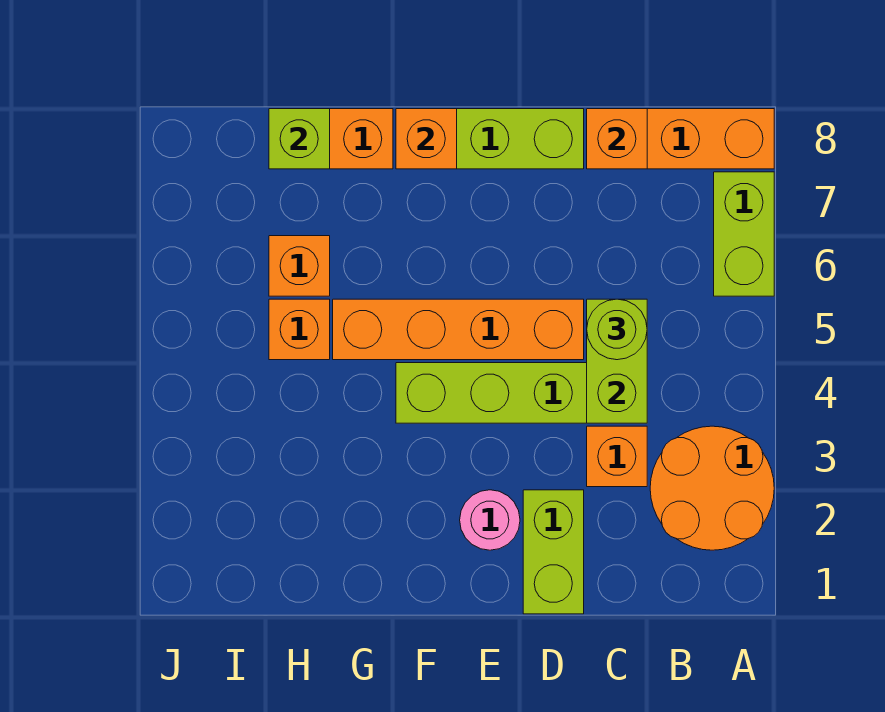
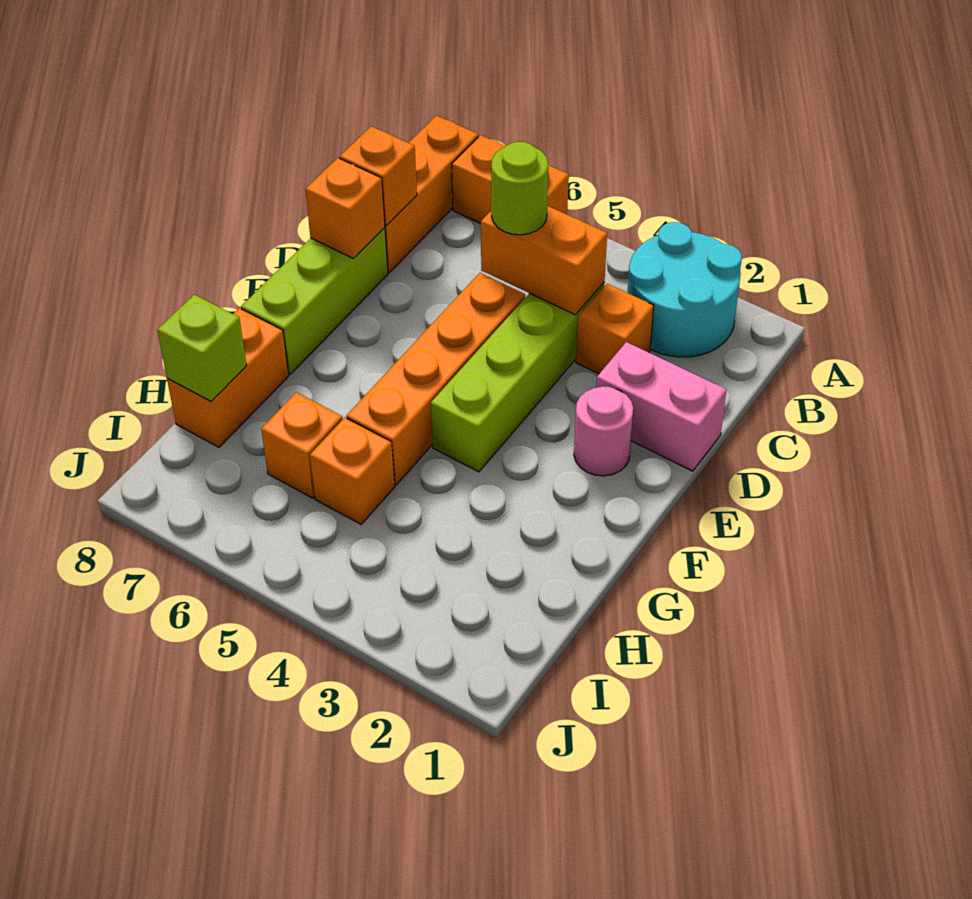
orange 2x2 round brick [650,426,774,550] -> cyan 2x2 round brick [627,222,742,357]
lime 1x2 brick [714,172,774,296] -> orange 1x2 brick [452,135,569,223]
lime 1x2 brick [587,299,647,423] -> orange 1x2 brick [481,206,607,315]
lime 1x2 brick [523,490,584,614] -> pink 1x2 brick [596,342,727,471]
orange 1x1 brick [396,109,457,169] -> orange 1x1 brick moved to [305,158,385,259]

